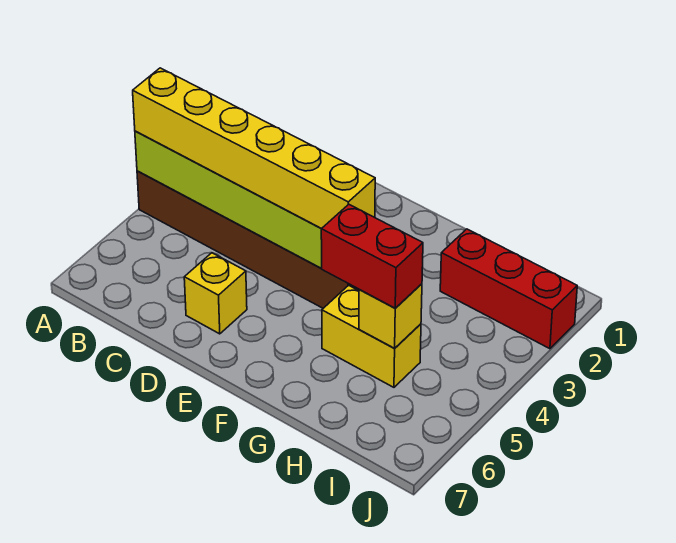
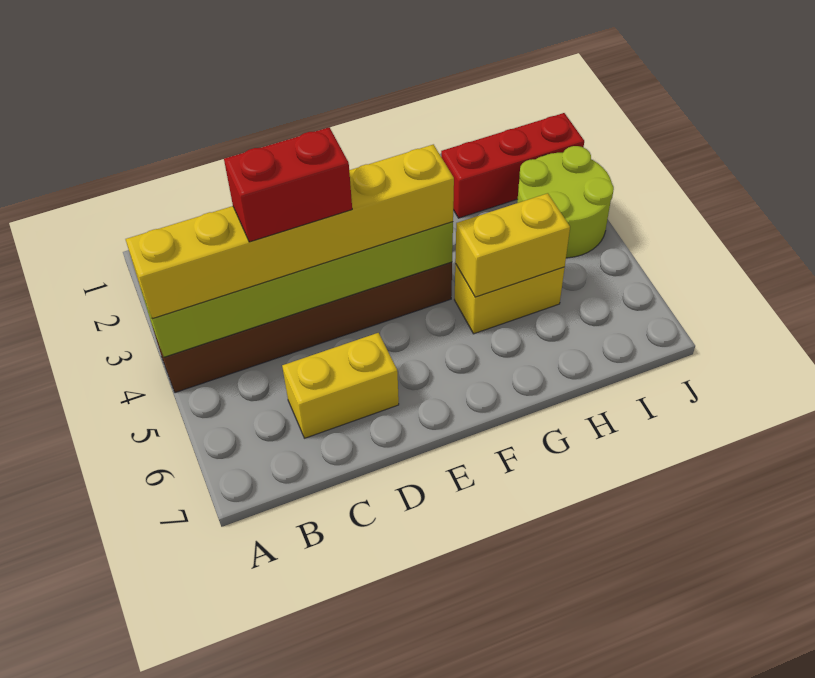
yellow 1x1 brick [184,253,247,334] -> yellow 1x2 brick [282,333,399,438]
red 1x2 brick [321,204,423,308] -> red 1x2 brick moved to [224,127,352,242]
yellow 1x1 brick [359,284,422,348] -> yellow 1x2 brick [455,193,570,297]
none -> lime 2x2 round brick [517,146,614,258]

